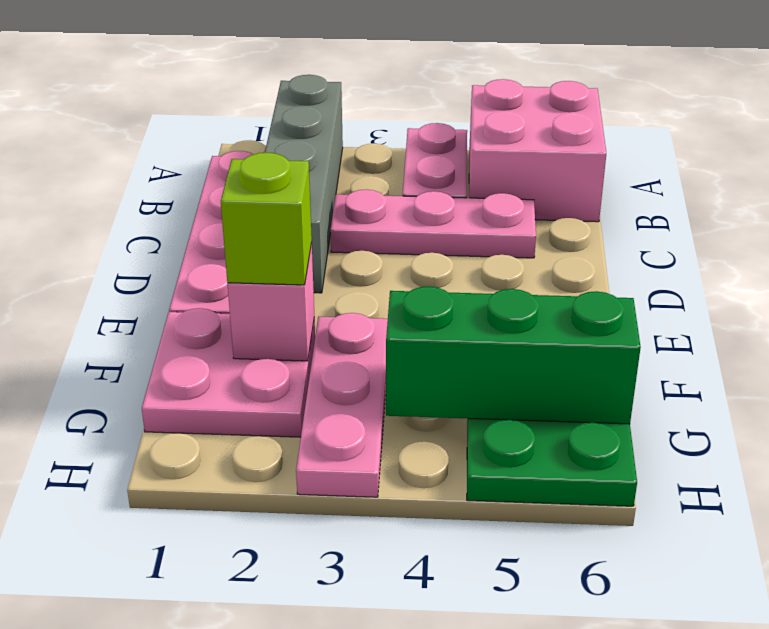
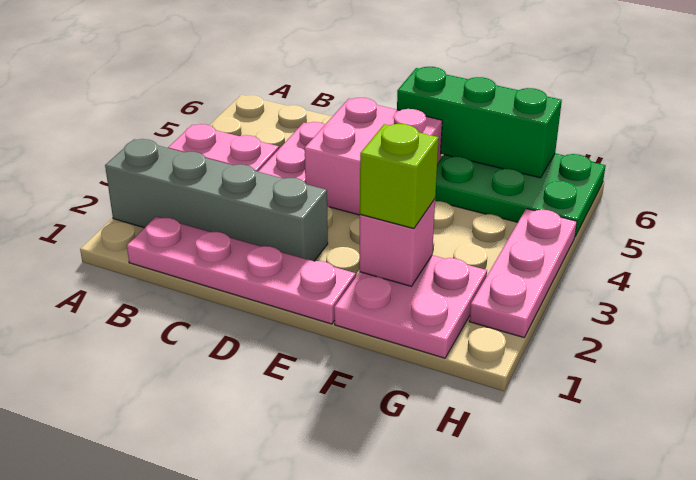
pink 2x2 brick [469,79,606,222] -> pink 2x2 brick moved to [305,98,442,215]
pink 1x3 plate [296,313,388,497] -> pink 1x3 plate turned to [469,209,577,337]
green 1x3 brick [386,286,641,424] -> green 1x3 brick turned to [397,67,562,178]

